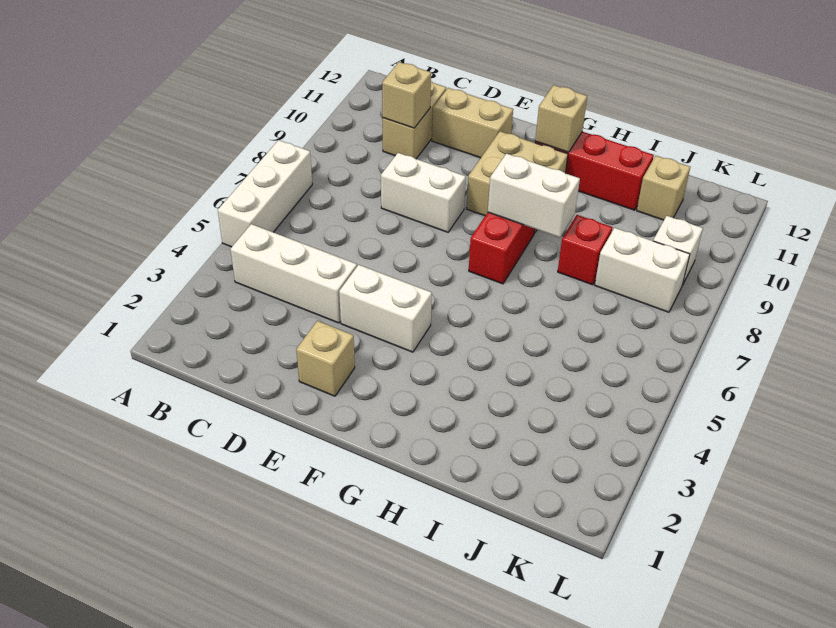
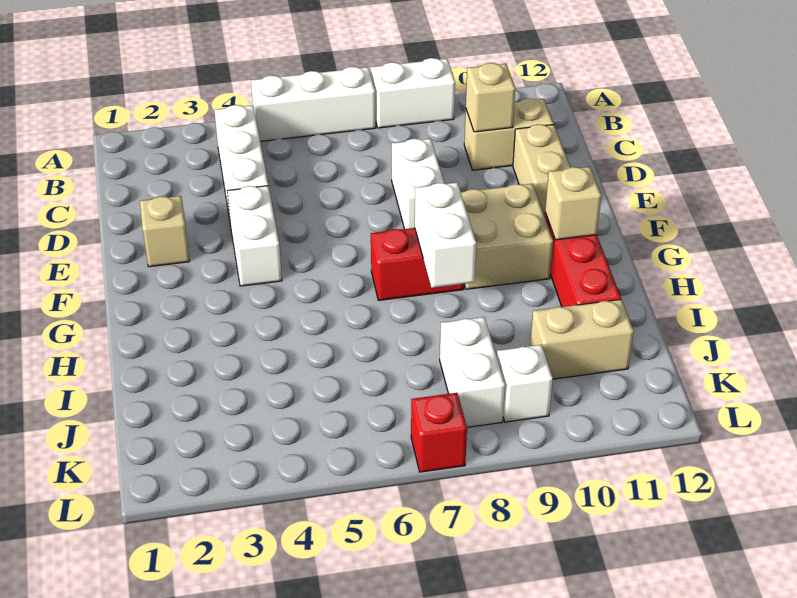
none -> white 1x2 brick [371,58,455,128]
red 1x1 brick [558,215,612,285] -> red 1x1 brick moved to [411,393,467,472]
tan 1x1 brick [637,156,690,220] -> tan 1x2 brick [530,299,634,379]

